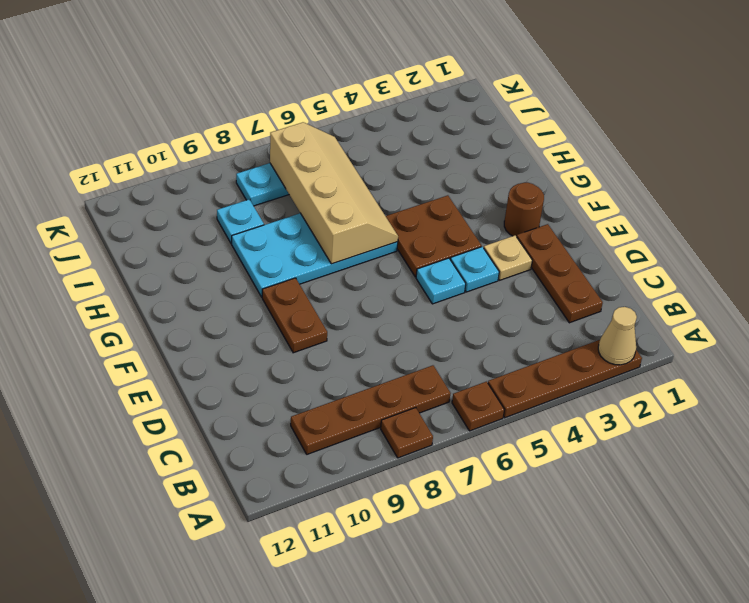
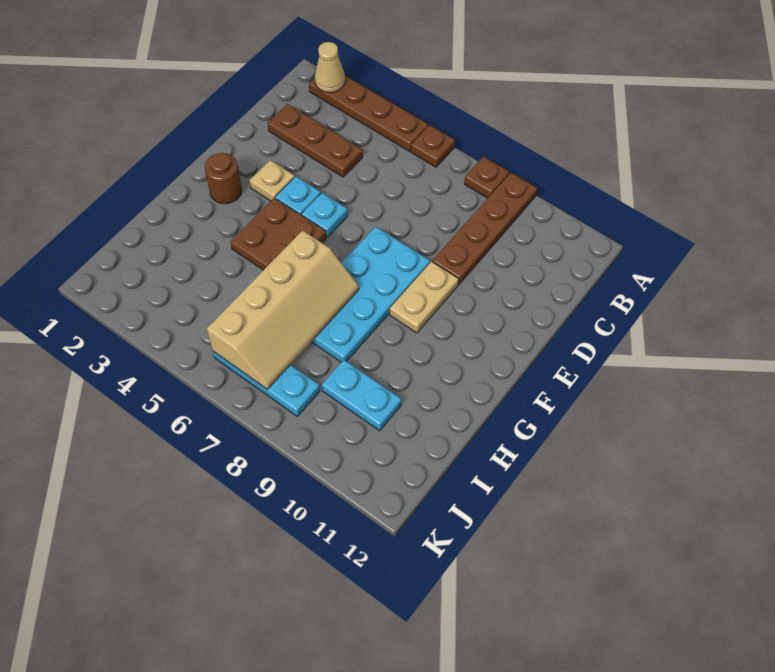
brown 1x4 plate [291,365,451,454] -> brown 1x4 plate turned to [432,173,537,285]
brown 1x3 plate [517,224,603,323] -> brown 1x3 plate turned to [267,104,363,177]
brown 1x2 plate [262,278,327,353] -> tan 1x2 plate [390,262,459,333]
cyan 2x4 plate [232,213,398,297] -> cyan 2x4 plate turned to [311,227,430,362]
tan 2x4 slope [270,122,398,264] -> tan 2x4 slope turned to [207,231,359,389]
cyan 1x1 plate [217,199,264,244] -> cyan 1x2 plate [322,360,402,431]

